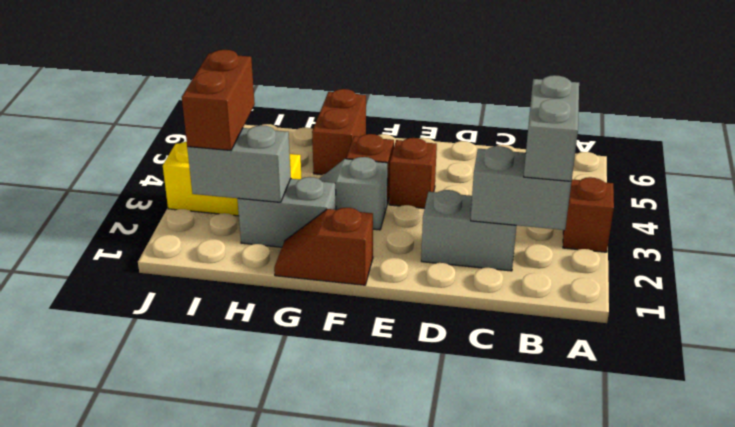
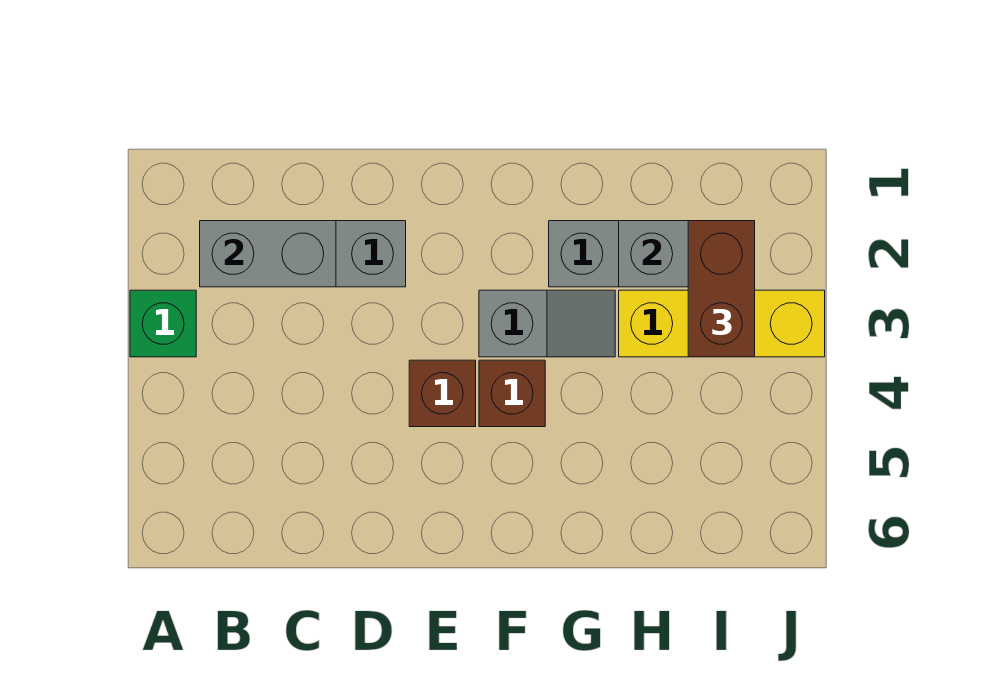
brown 1x1 brick [563,177,614,252] -> green 1x1 brick [130,290,196,357]
grey 1x2 brick [524,75,579,181] -> none
brown 1x2 slope [274,207,373,285] -> none
brown 1x2 brick [312,89,366,175] -> none

